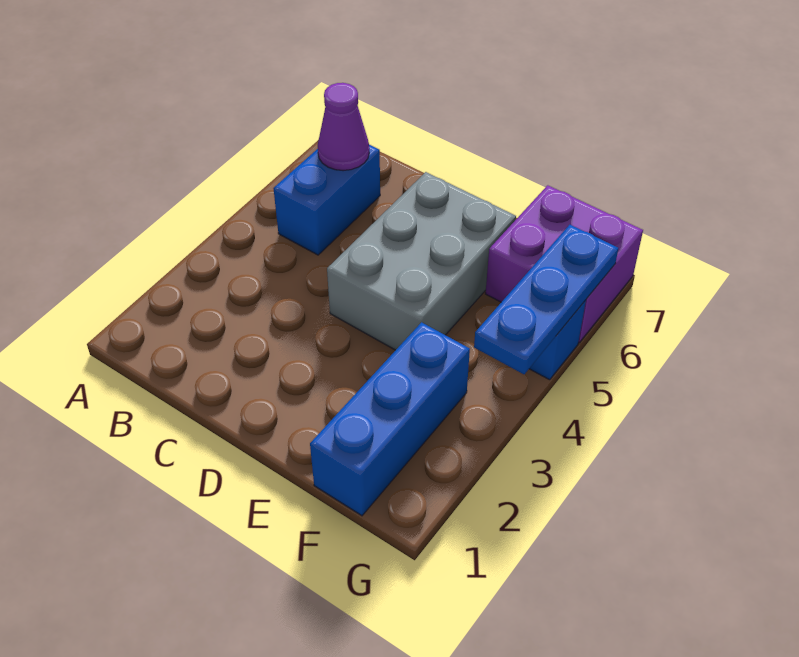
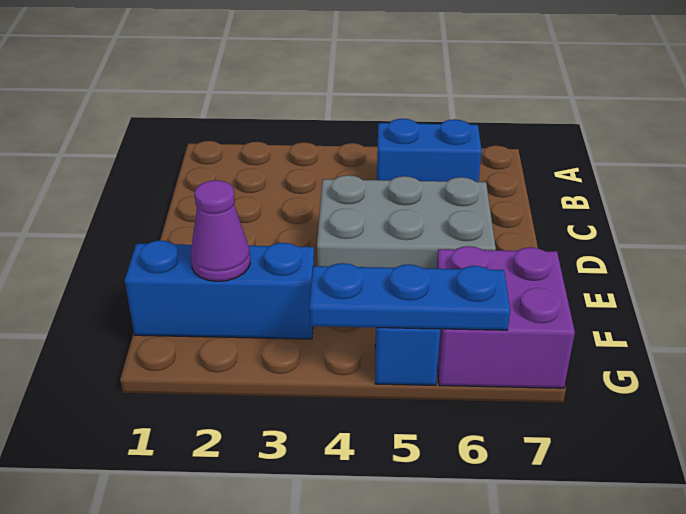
purple 1x1 cone [318,83,369,171] -> purple 1x1 cone moved to [191,180,250,281]

